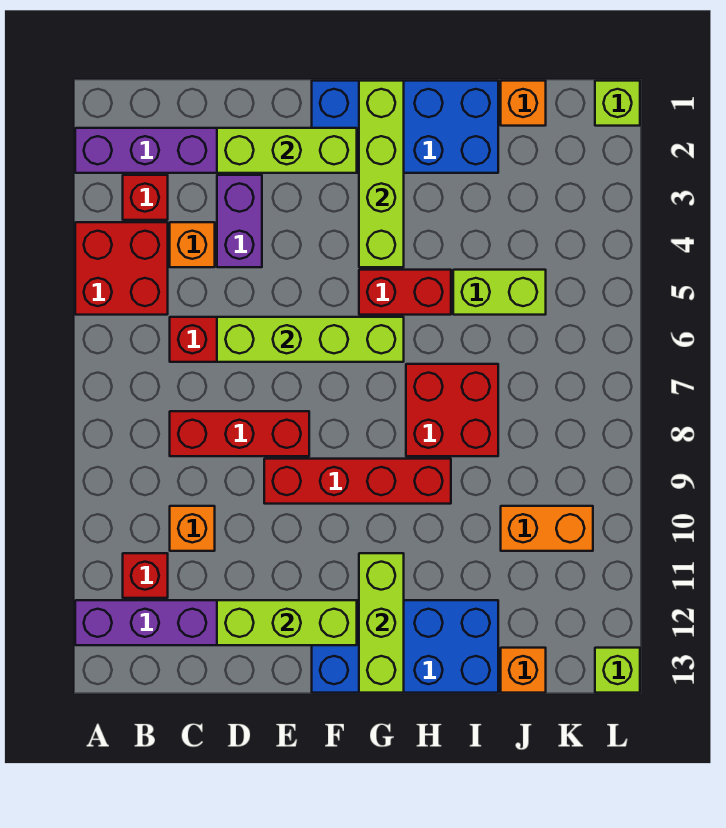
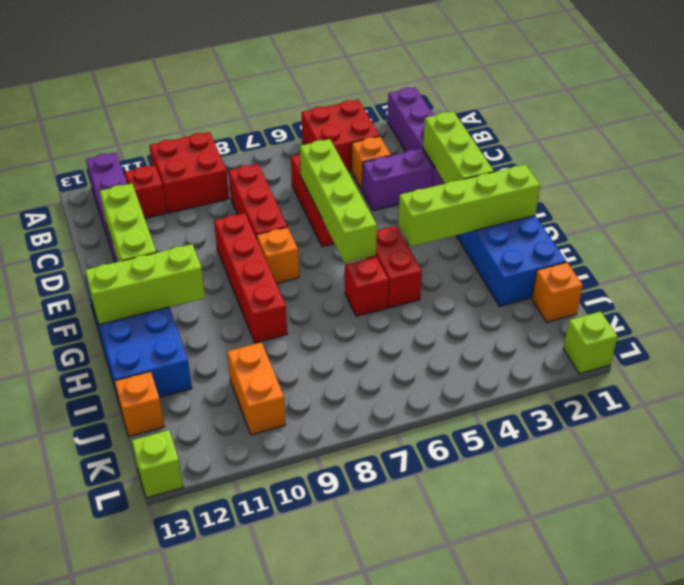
red 1x1 brick [123,175,168,220] -> red 1x1 brick moved to [345,257,389,316]
orange 1x1 brick [170,506,215,551] -> orange 1x1 brick moved to [257,227,299,283]
red 2x2 brick [406,364,498,456] -> red 2x2 brick moved to [149,132,229,213]
lime 1x2 brick [453,270,546,315] -> none

